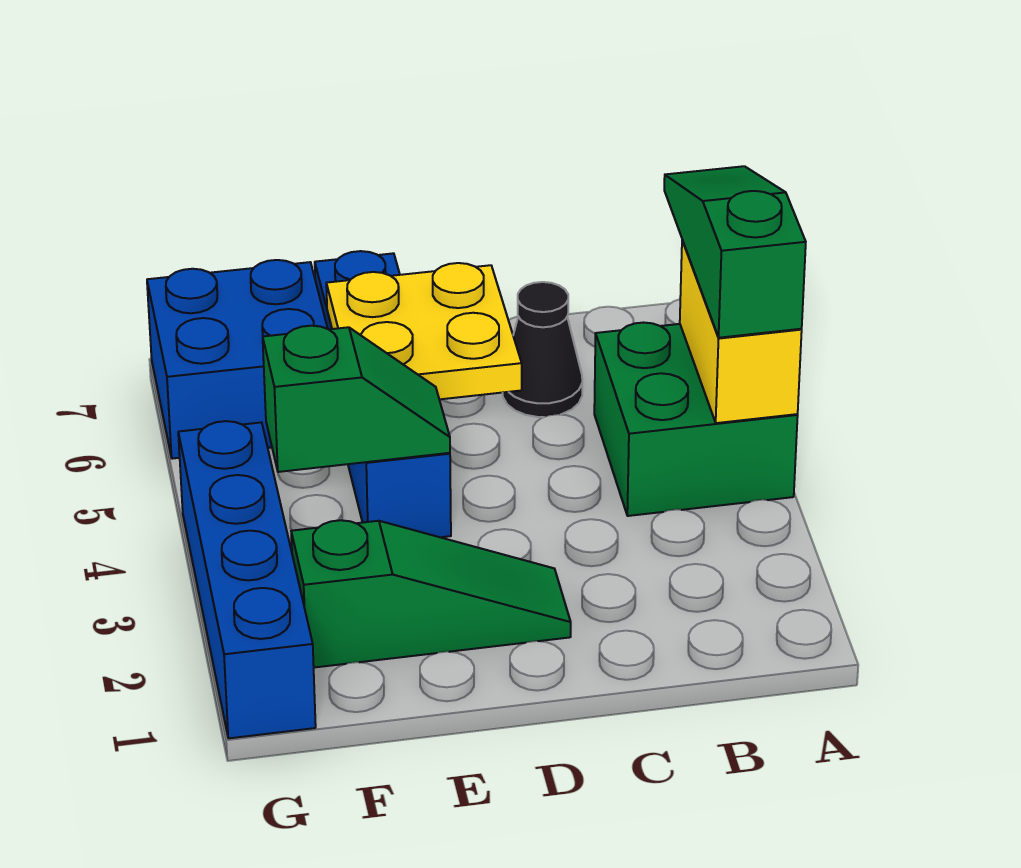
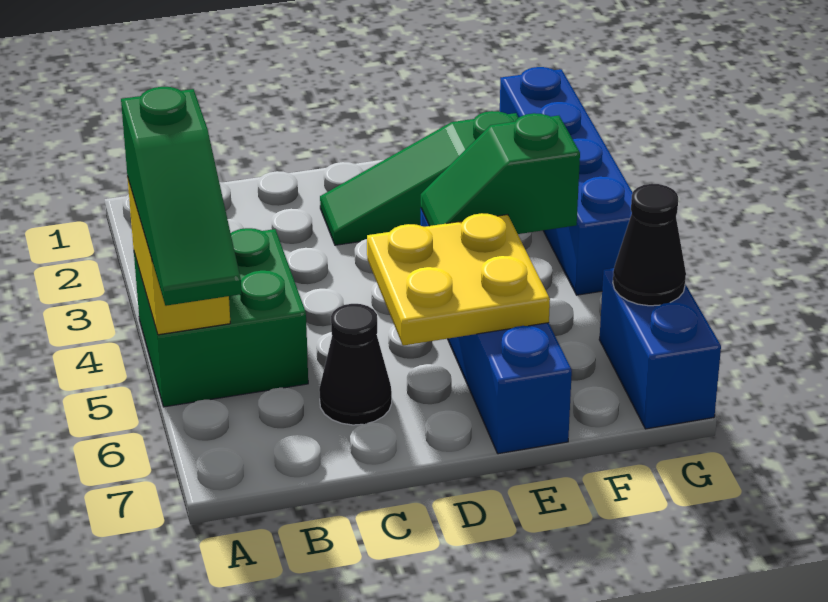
blue 2x2 brick [147,260,328,459] -> blue 1x2 brick [599,268,721,429]
none -> black 1x1 cone [613,184,686,306]

